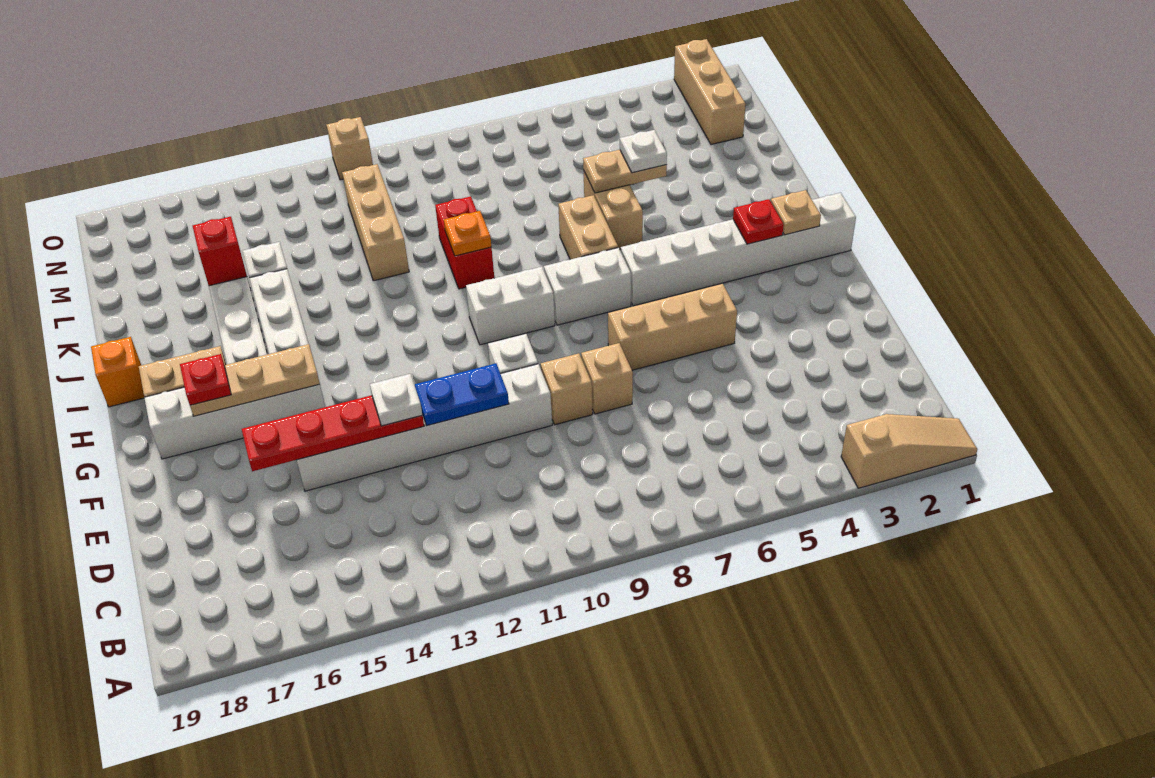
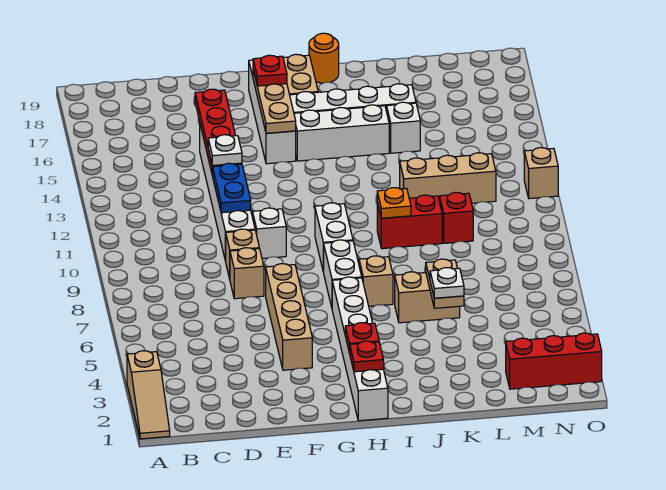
tan 1x3 brick [608,284,737,370] -> tan 1x4 brick [266,264,312,370]
tan 1x1 plate [771,190,821,235] -> red 1x1 plate [350,341,384,372]
tan 1x2 brick [558,195,618,259] -> tan 1x1 brick [359,256,393,306]
orange 1x1 brick [91,337,144,407] -> orange 1x1 round brick [309,33,339,83]
red 1x1 brick [193,217,247,286] -> red 1x1 brick moved to [440,192,473,243]
tan 1x3 brick [674,39,746,144] -> red 1x3 brick [506,333,602,389]

